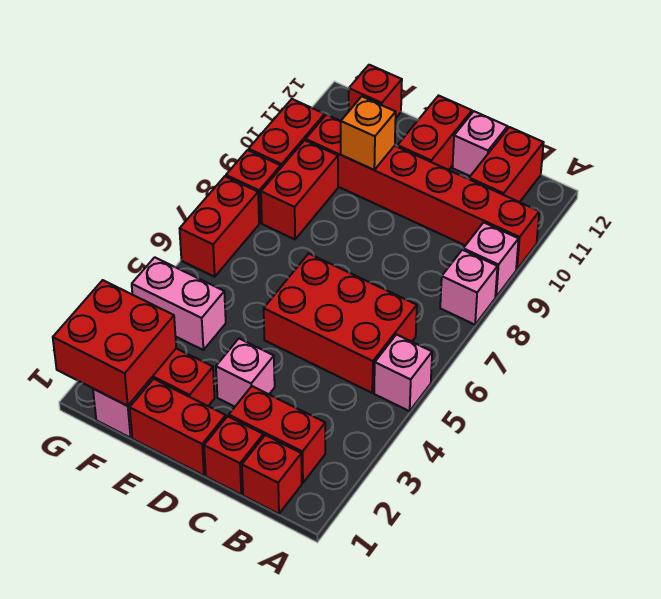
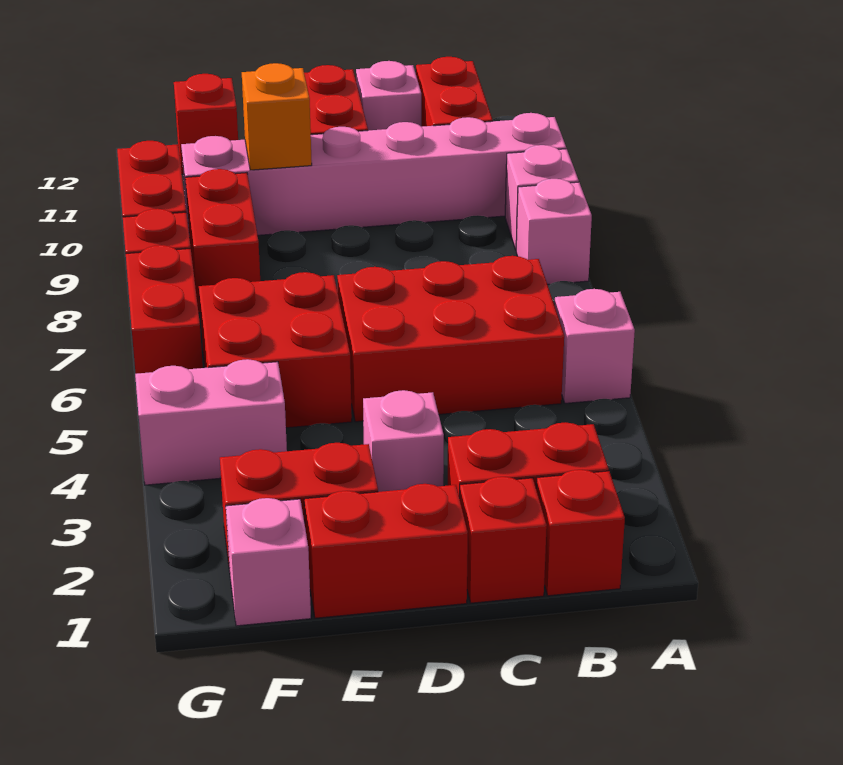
red 1x6 brick [306,115,539,269] -> pink 1x6 brick [181,113,566,235]
red 2x2 brick [53,280,176,406] -> red 2x2 brick moved to [199,272,352,428]

